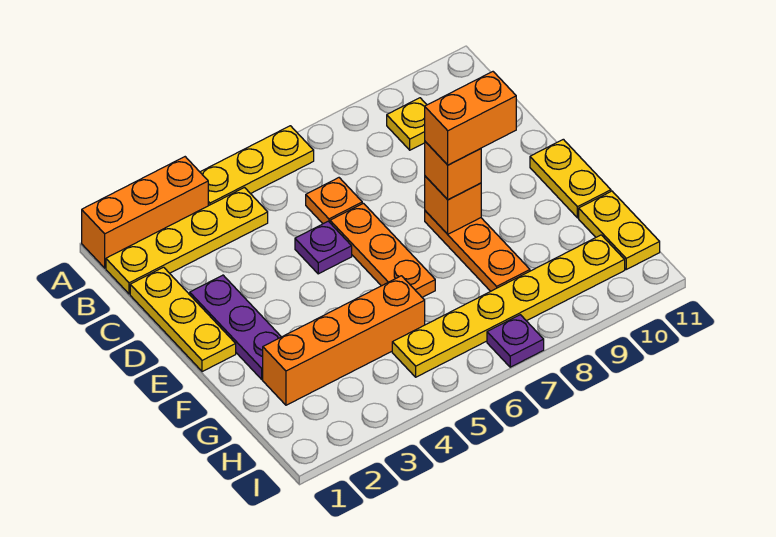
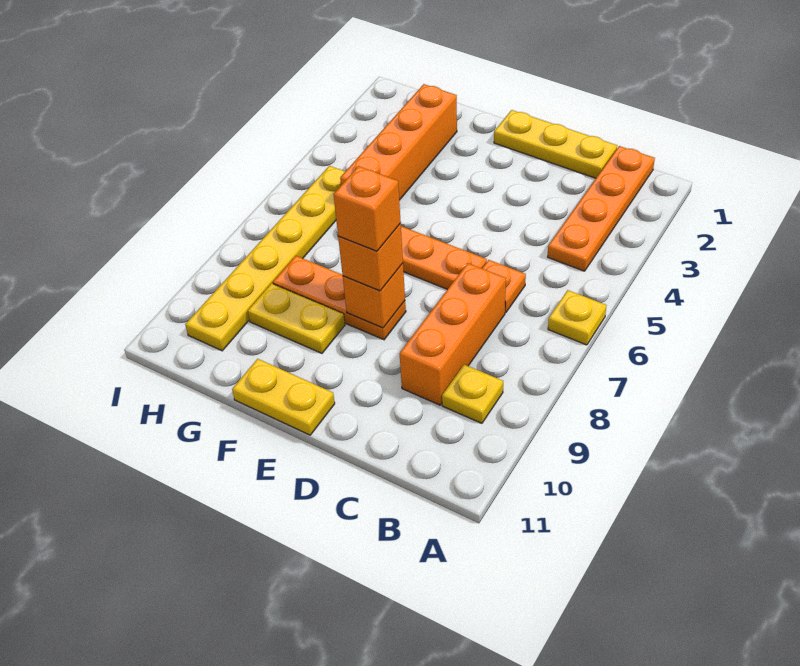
orange 1x3 brick [82,157,208,268] -> orange 1x3 brick moved to [400,263,506,405]
yellow 1x3 plate [200,126,314,206] -> yellow 1x1 plate [548,290,606,345]
yellow 1x4 plate [106,188,268,294] -> orange 1x4 plate [548,146,655,271]
purple 1x3 plate [190,275,281,379] -> none
purple 1x1 plate [295,221,352,274] -> none
orange 1x2 brick [425,72,516,165] -> orange 1x1 brick [334,166,401,251]
yellow 1x2 plate [579,191,660,269] -> yellow 1x2 plate moved to [248,283,345,353]
purple 1x1 plate [487,315,544,367] -> none

